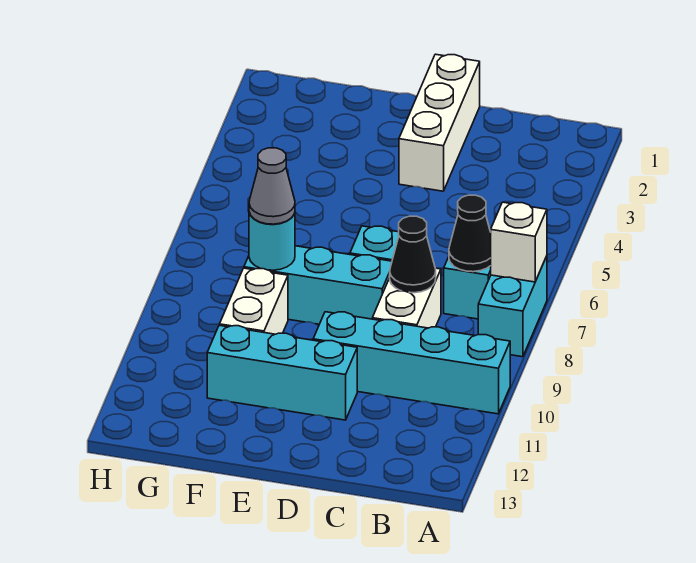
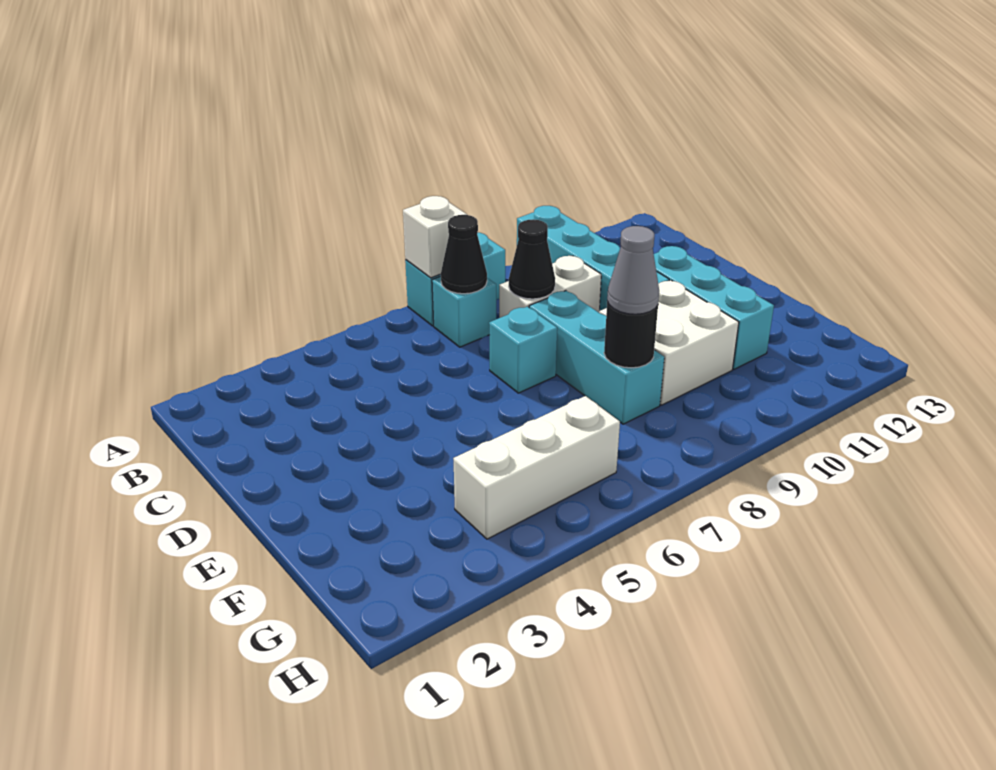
white 1x3 brick [399,54,480,191] -> white 1x3 brick moved to [453,396,620,539]
cyan 1x1 round brick [249,213,295,270] -> black 1x1 round brick [604,301,658,368]
white 1x2 brick [220,268,288,334] -> white 2x2 brick [599,280,739,405]

